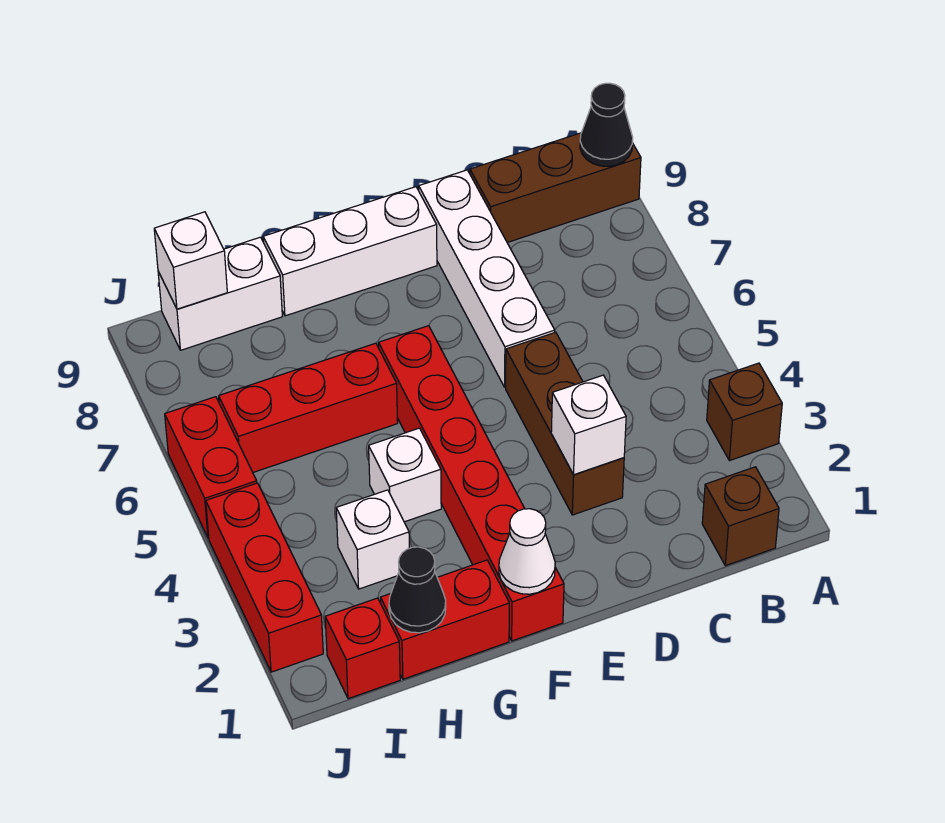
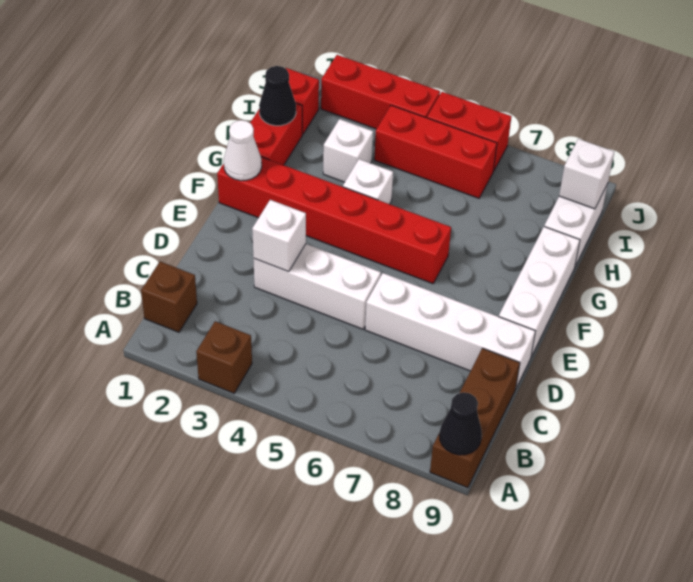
brown 1x3 brick [506,332,624,515] -> white 1x3 brick [253,244,381,329]
red 1x3 brick [219,343,398,472] -> red 1x3 brick turned to [374,105,497,198]

